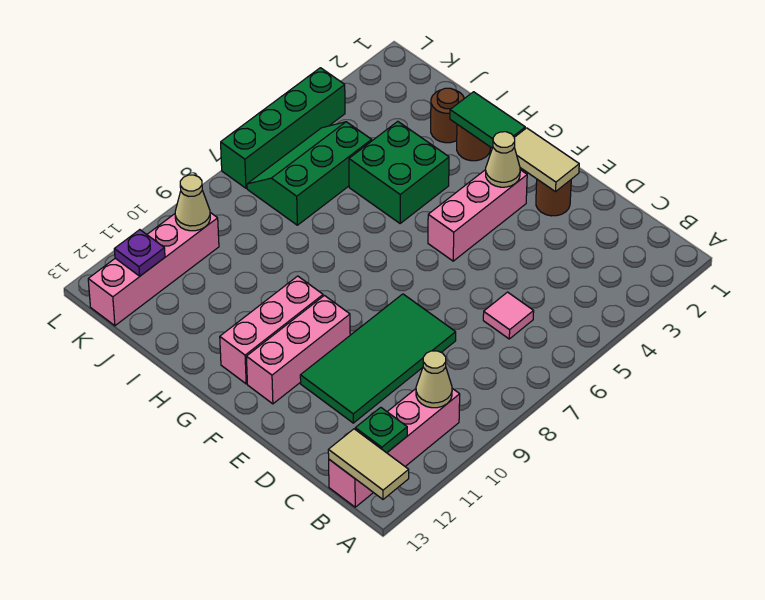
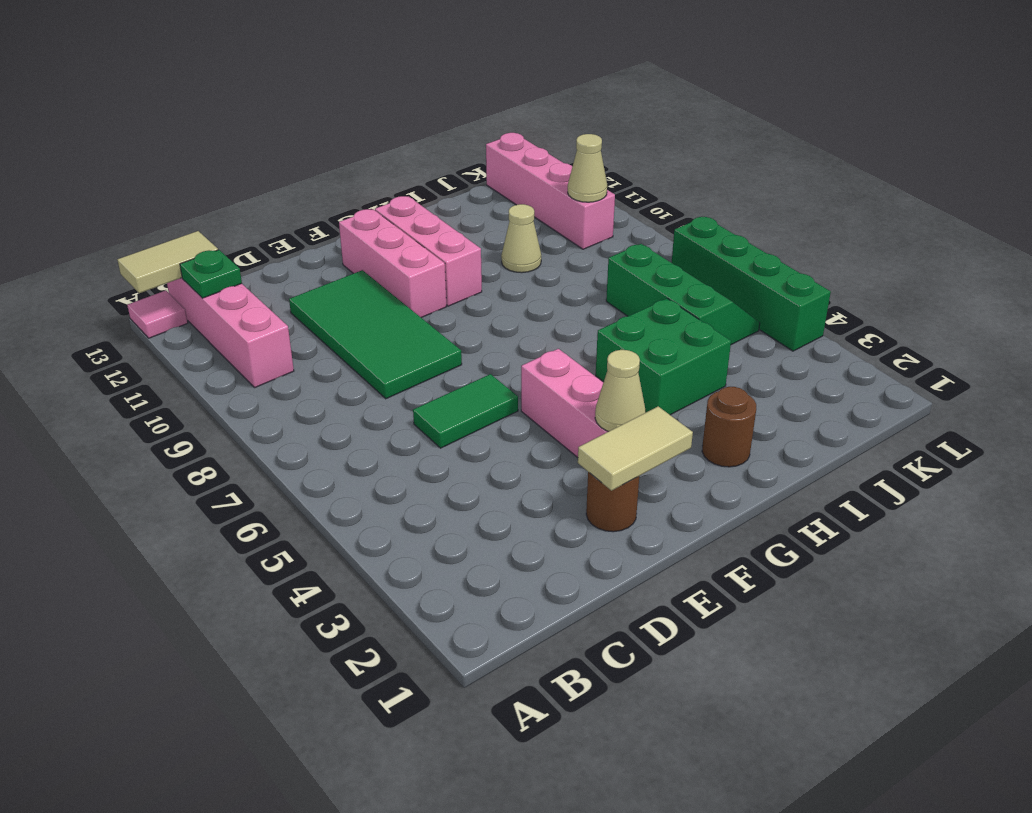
tan 1x1 cone [416,351,452,408] -> tan 1x1 cone moved to [501,204,541,273]
pink 1x1 tile [483,292,534,339] -> pink 1x1 tile moved to [127,290,188,338]
green 1x2 tile [450,92,525,148] -> green 1x2 tile moved to [413,374,518,448]
brown 1x1 round brick [431,88,464,143] -> none
purple 1x1 plate [114,230,165,276] -> none

